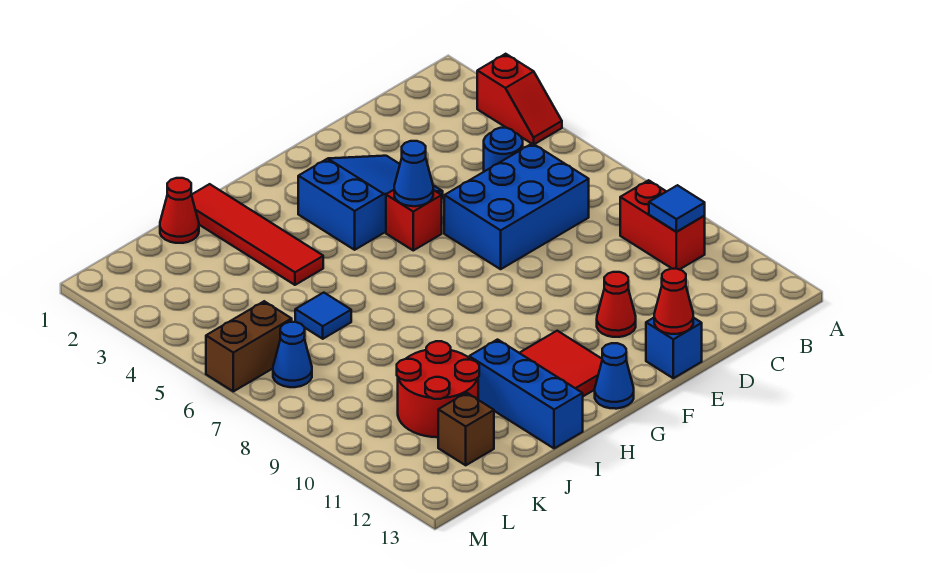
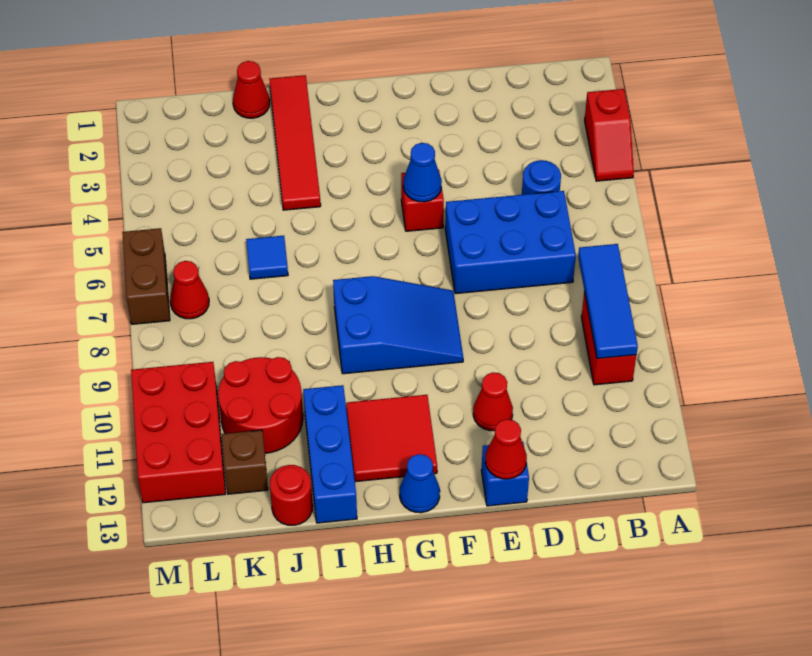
blue 1x1 tile [649,185,705,232] -> blue 1x3 tile [578,244,638,359]
blue 2x3 slope [298,156,443,250] -> blue 2x3 slope moved to [333,276,463,374]
none -> red 1x1 round brick [270,465,313,525]
brown 1x2 brick [206,301,292,391] -> brown 1x2 brick turned to [122,228,170,324]
blue 1x1 cone [273,322,312,387] -> red 1x1 cone [170,261,209,319]
none -> red 2x3 brick [131,362,226,503]

